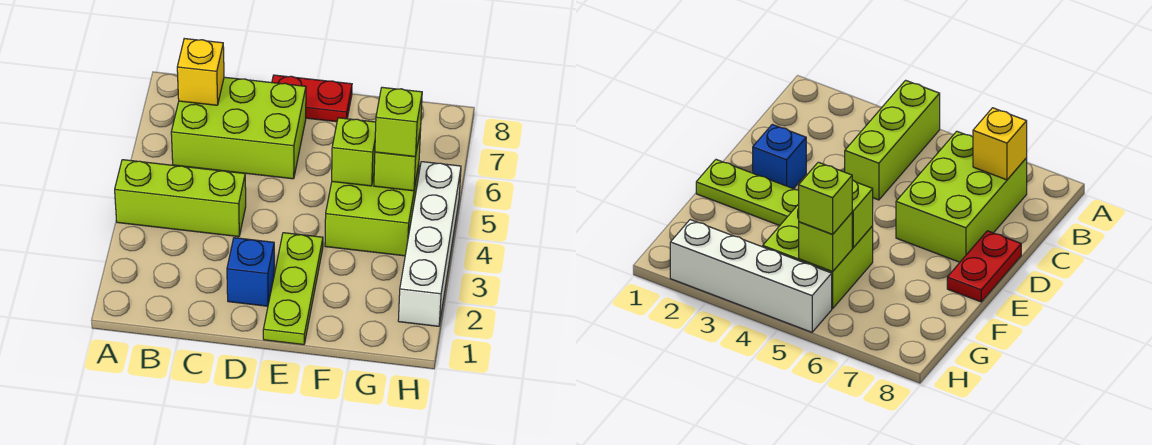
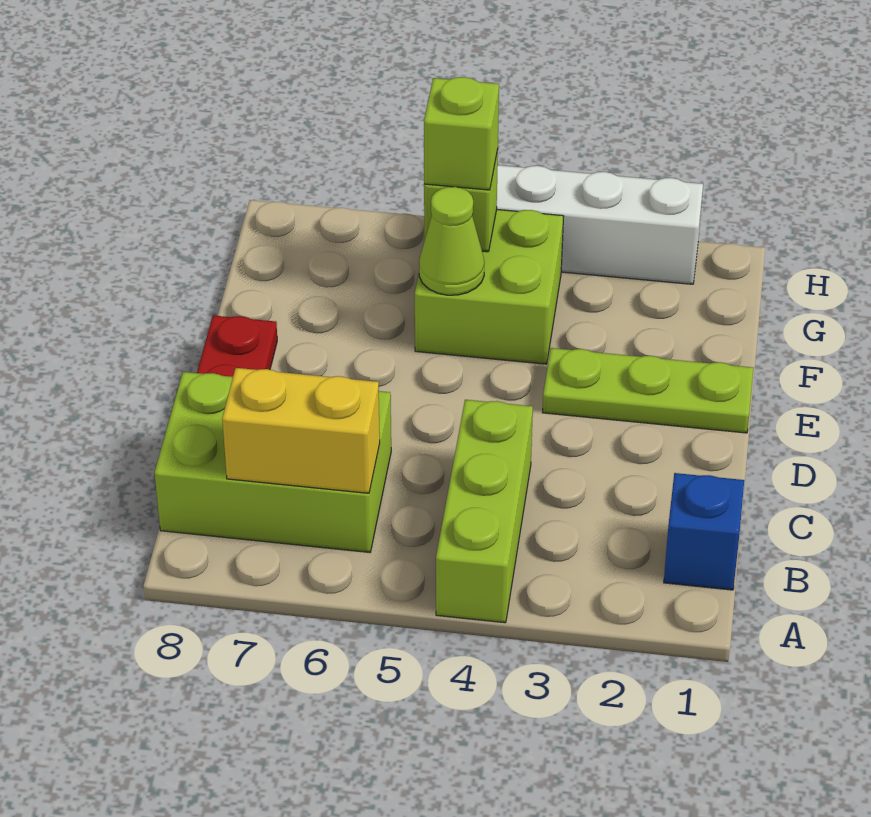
lime 2x3 brick [171,77,306,179] -> lime 2x3 brick turned to [155,372,391,552]
yellow 1x1 brick [177,39,224,105] -> yellow 1x2 brick [222,368,380,493]
blue 1x1 brick [227,238,274,306] -> blue 1x1 brick moved to [664,473,744,590]
lime 1x1 brick [332,118,376,186] -> lime 1x1 cone [419,187,484,295]

